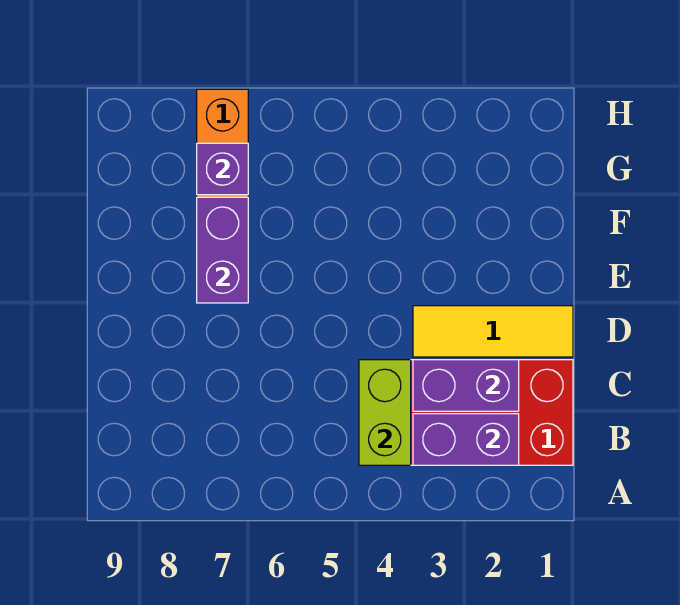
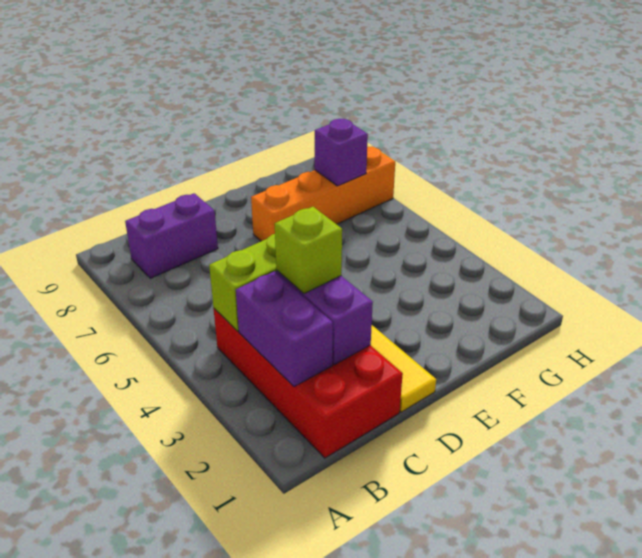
none -> lime 1x1 brick [275,207,342,294]
purple 1x2 brick [197,197,248,303] -> purple 1x2 brick moved to [125,193,218,278]

